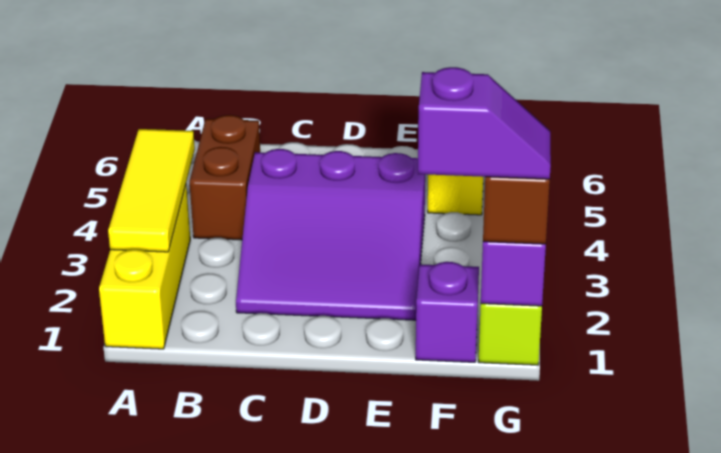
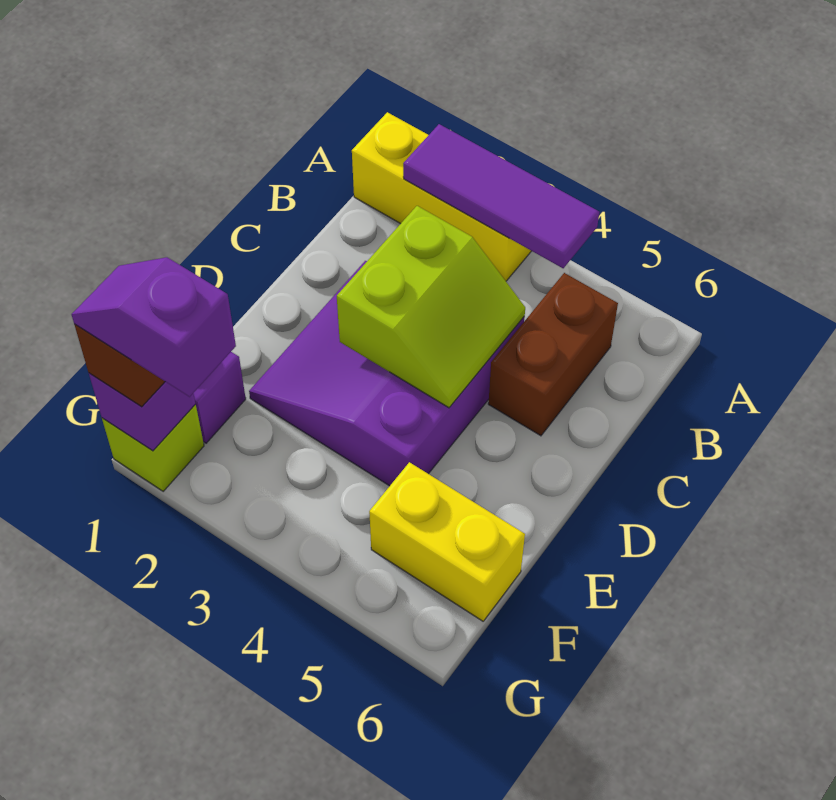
yellow 1x3 tile [108,129,195,252] -> purple 1x3 tile [403,124,599,268]
brown 1x2 brick [190,115,260,240] -> brown 1x2 brick turned to [488,273,618,436]
none -> lime 2x2 slope [337,206,525,408]
purple 1x2 slope [418,67,551,179] -> purple 1x2 slope turned to [71,257,236,397]

